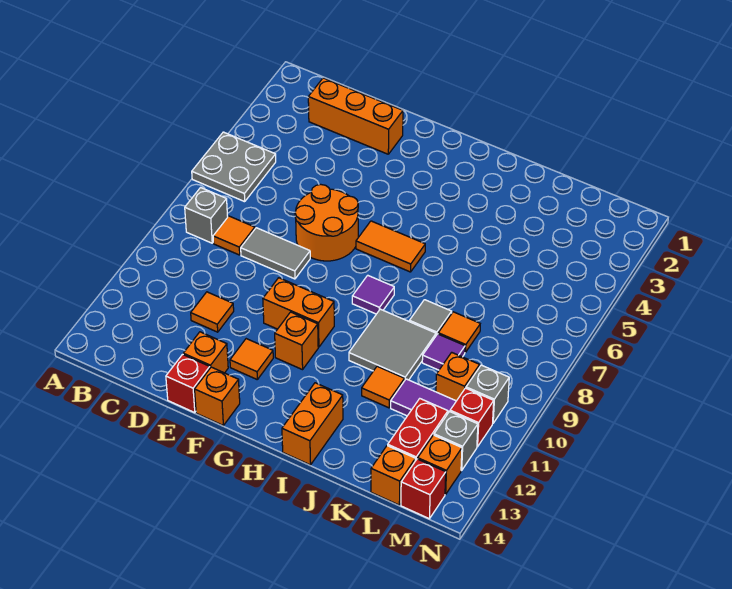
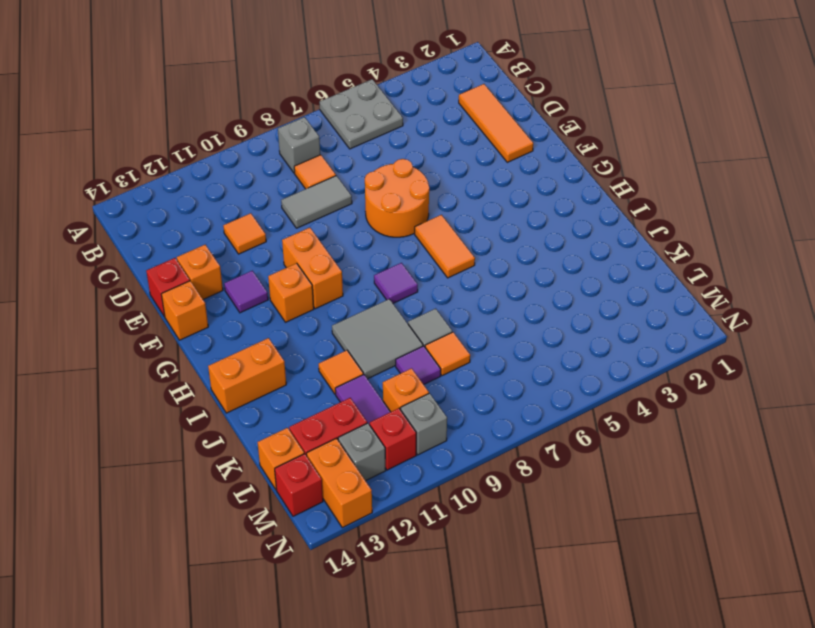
orange 1x3 brick [308,78,403,154] -> orange 1x3 tile [459,84,533,162]
grey 1x2 tile [241,228,310,279] -> grey 1x2 tile turned to [281,176,352,228]
orange 1x1 tile [230,339,273,379] -> purple 1x1 tile [224,271,268,313]
orange 1x1 brick [418,435,462,494] -> orange 1x2 brick [307,438,372,528]

